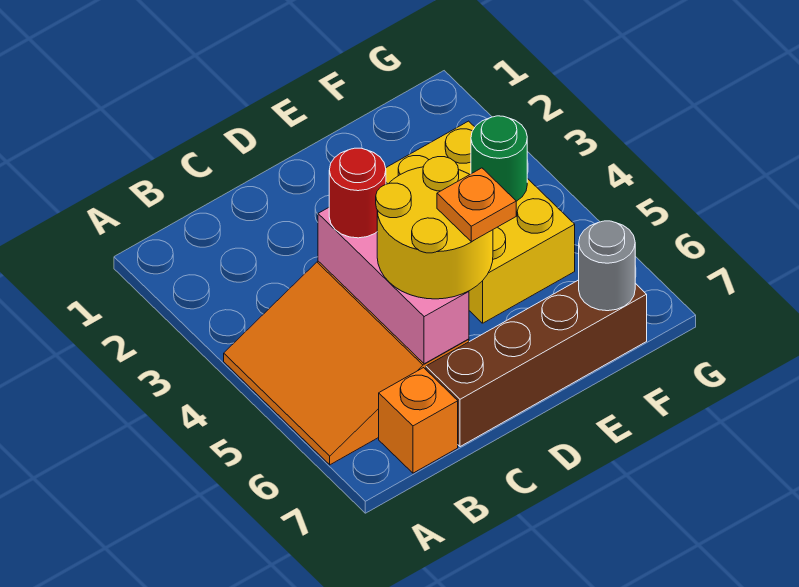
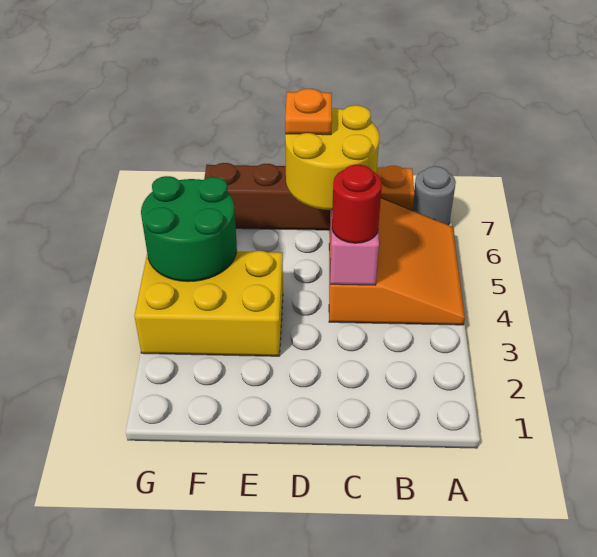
yellow 2x3 brick [386,121,575,323] -> yellow 2x3 brick turned to [135,251,283,356]
green 1x1 round brick [471,116,527,201] -> green 2x2 round brick [141,176,237,282]
grey 1x1 round brick [579,221,635,311] -> grey 1x1 round brick moved to [413,166,456,225]

